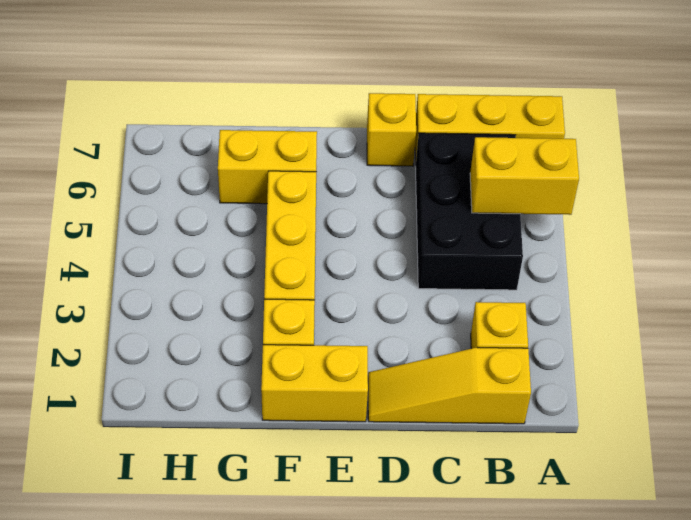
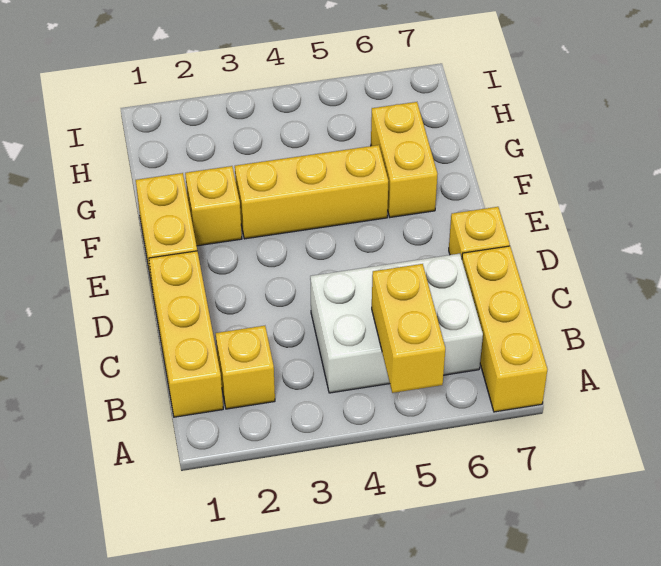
yellow 1x3 slope [368,348,531,424] -> yellow 1x3 brick [149,251,223,417]
black 2x3 brick [416,133,523,290] -> white 2x3 brick [310,254,483,393]

